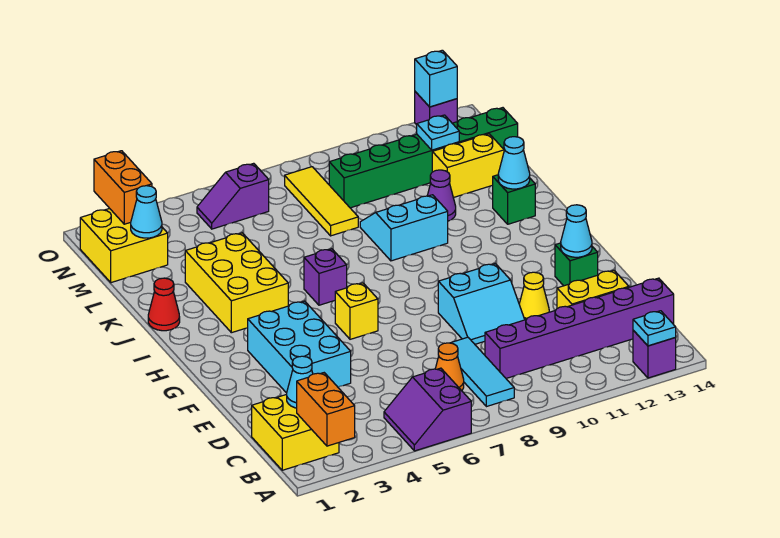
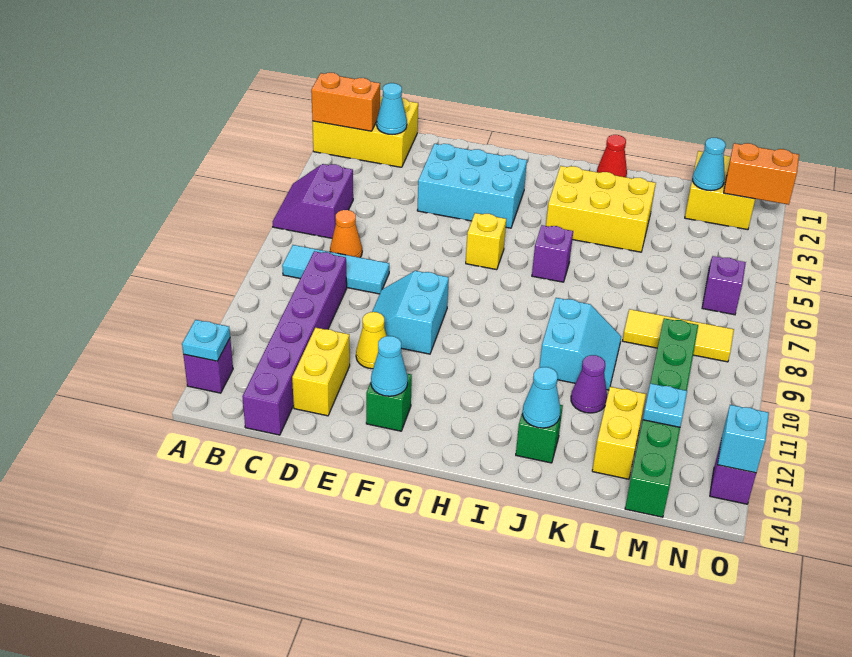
purple 2x2 slope [384,368,471,451] -> purple 2x2 slope turned to [273,164,353,238]
yellow 2x2 brick [252,394,339,470] -> yellow 2x3 brick [312,96,418,167]

